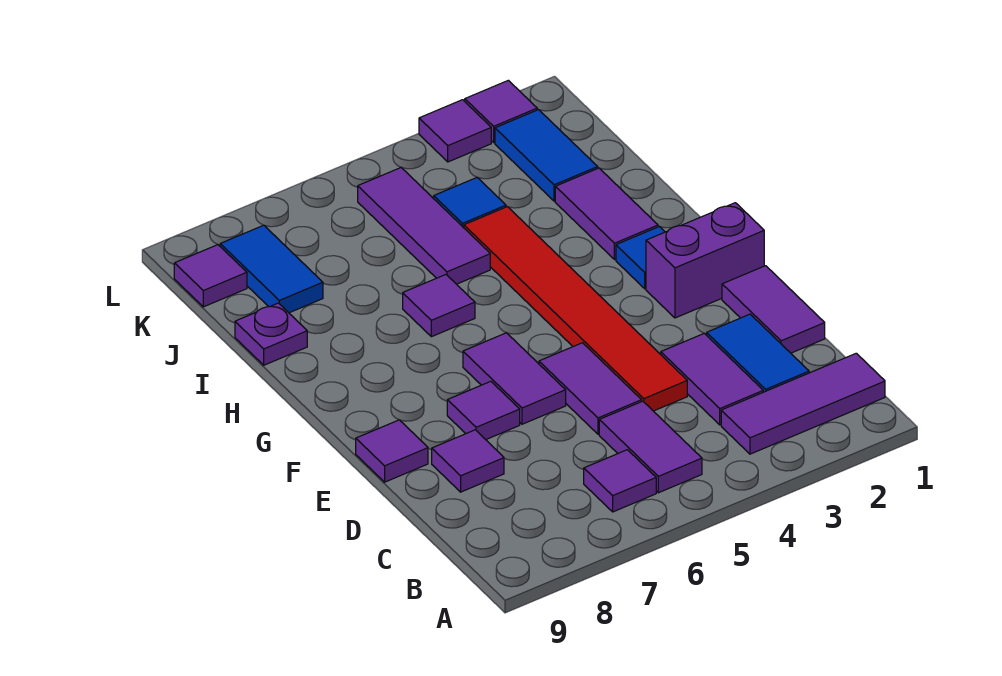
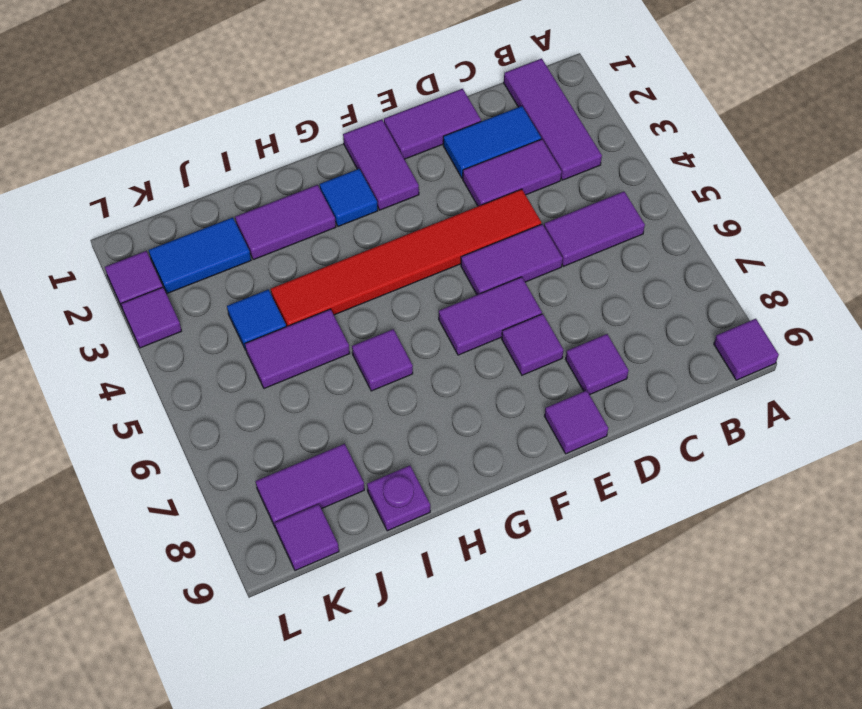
purple 1x1 tile [584,450,656,512] -> purple 1x1 tile moved to [714,319,779,380]
purple 1x2 brick [646,203,764,318] -> purple 1x2 tile [343,119,419,210]
purple 1x3 tile [358,168,490,284] -> purple 1x2 tile [245,309,350,389]
blue 1x2 tile [220,225,323,313] -> purple 1x2 tile [256,444,364,528]

